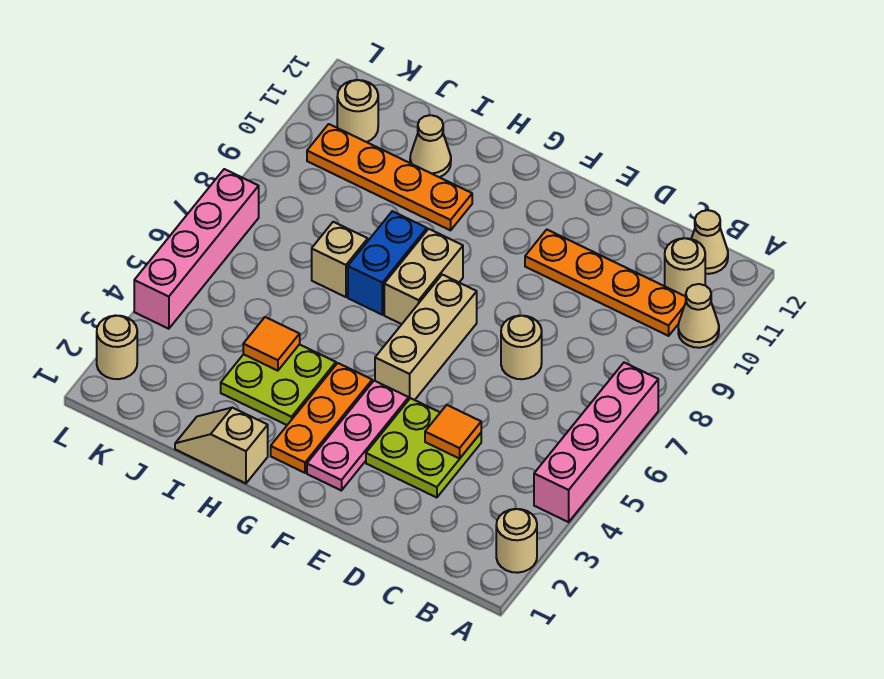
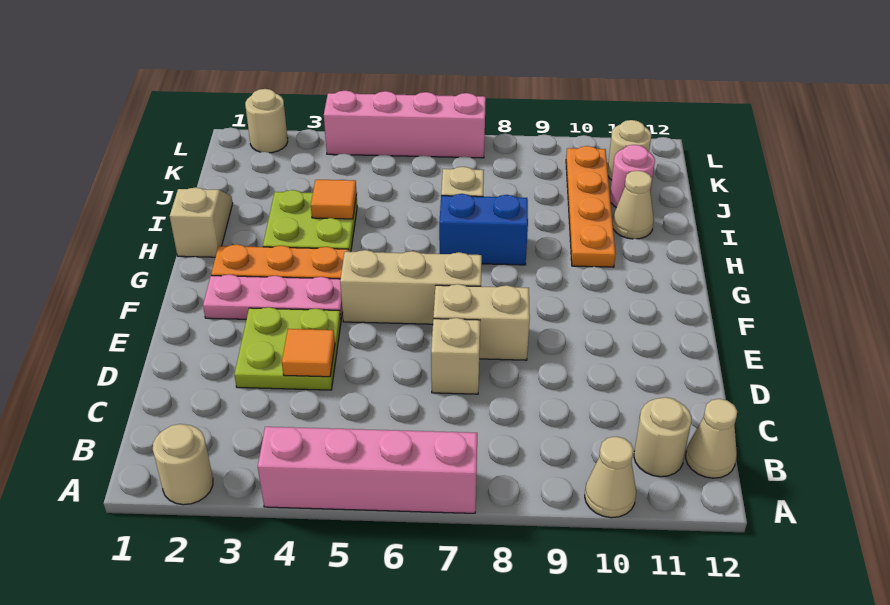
orange 1x4 plate [525,230,686,336] -> none
tan 1x1 round brick [501,316,542,379] -> tan 1x1 brick [431,318,480,394]
tan 1x2 brick [384,229,463,324] -> tan 1x2 brick moved to [433,284,530,360]
none -> pink 1x1 round brick [610,145,655,207]

